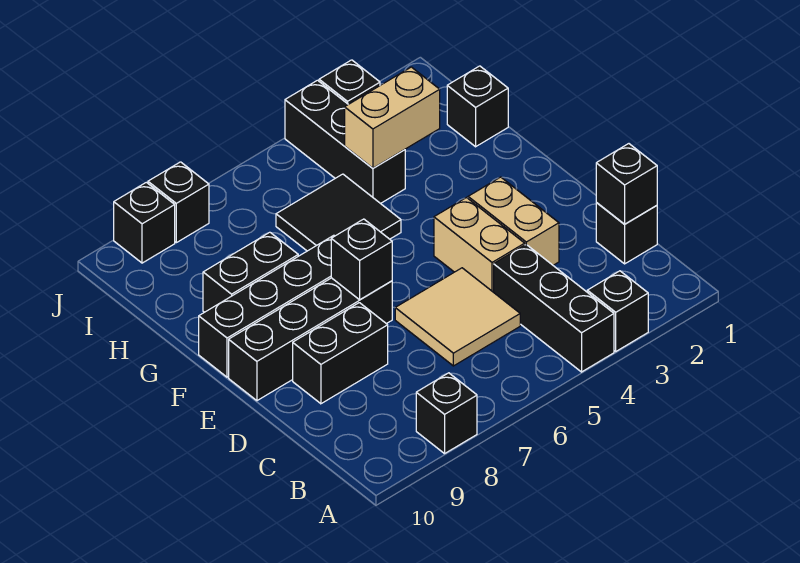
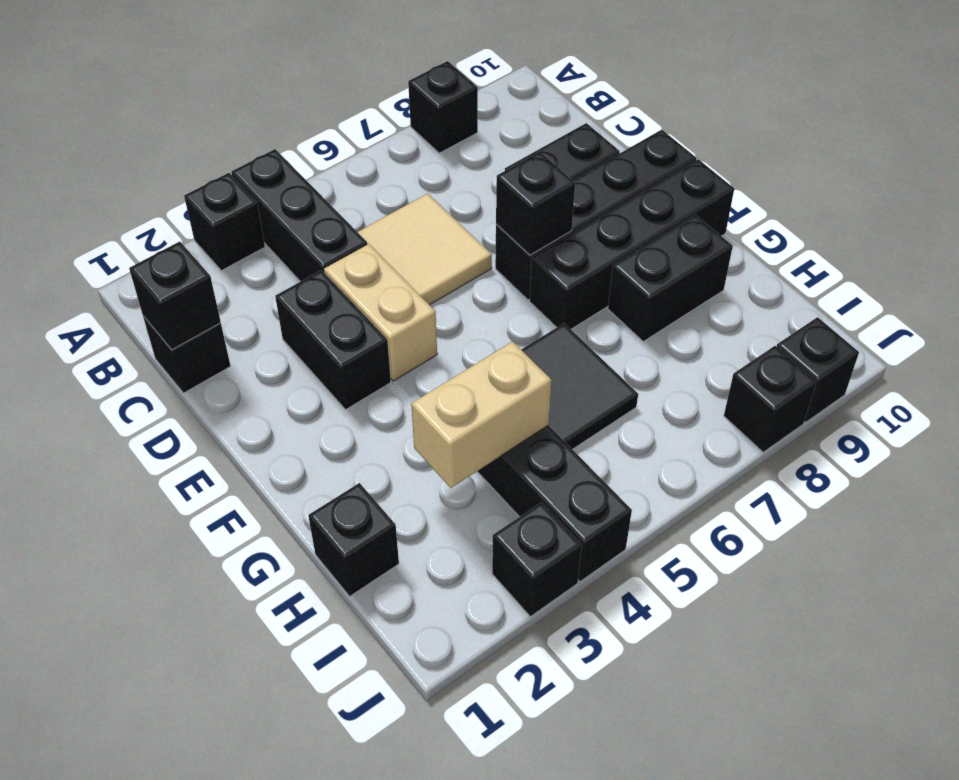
tan 1x2 brick [468,177,559,265] -> black 1x2 brick [275,270,391,410]

